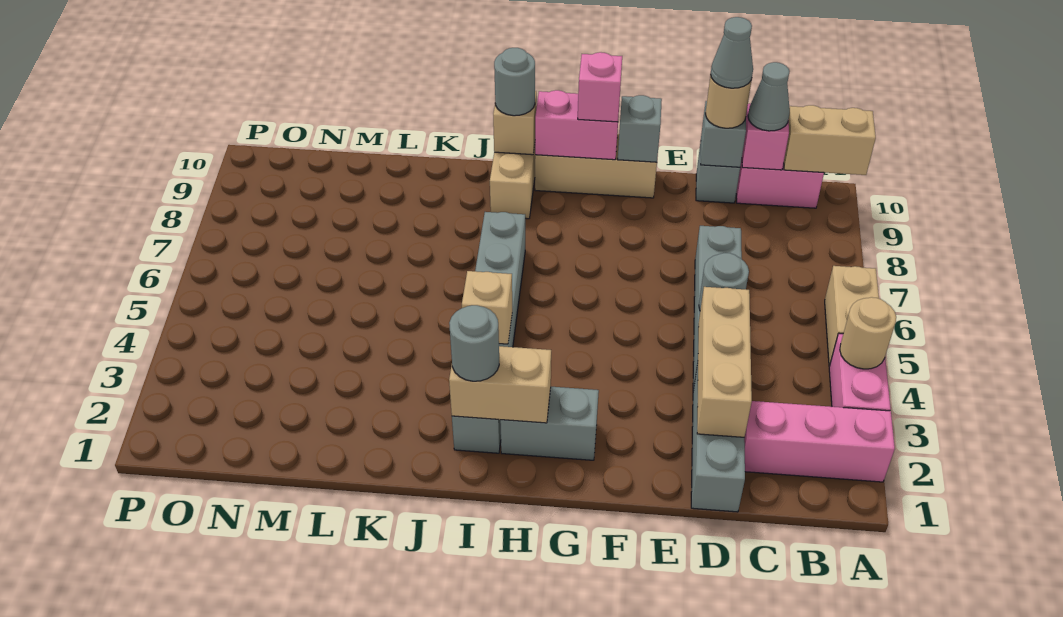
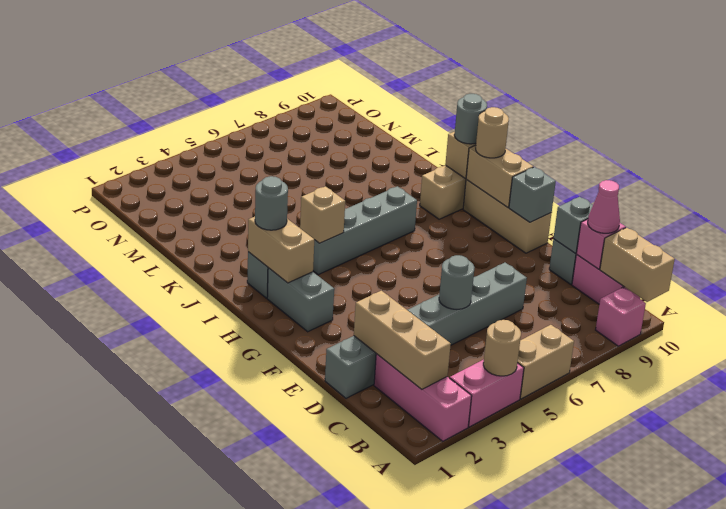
grey 1x1 cone [748,62,790,131] -> pink 1x1 cone [588,180,620,233]
tan 1x3 brick [697,287,752,437] -> tan 1x3 brick turned to [354,291,451,389]
tan 1x1 round brick [705,75,751,128] -> tan 1x1 round brick moved to [476,107,509,158]
grey 1x1 cone [710,17,753,88] -> none
pink 1x2 brick [535,90,619,160] -> tan 1x2 brick [466,145,533,207]
pink 1x1 brick [578,52,622,122] -> pink 1x1 brick moved to [596,287,646,346]

